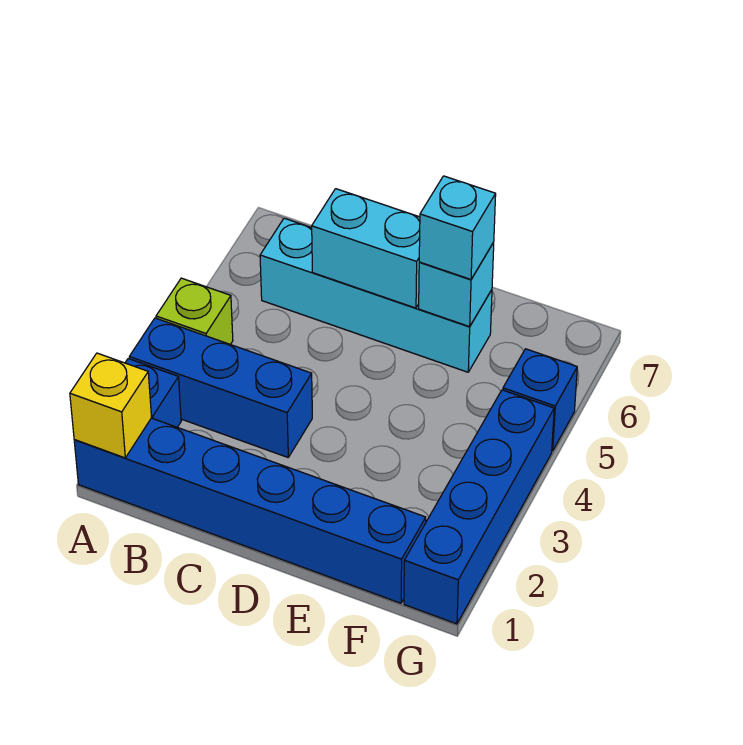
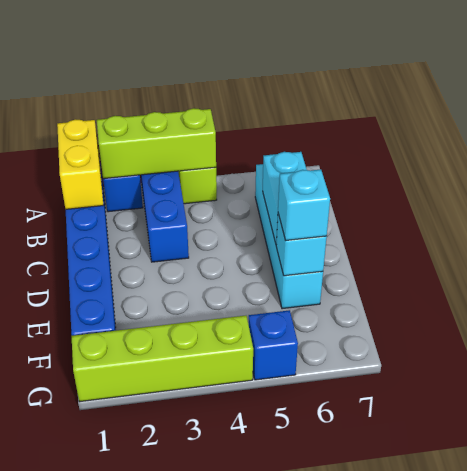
yellow 1x1 brick [70,353,151,458] -> yellow 1x2 brick [57,119,104,209]
none -> lime 1x3 brick [97,108,216,179]
blue 1x4 brick [404,390,554,624] -> lime 1x4 brick [72,316,253,402]

